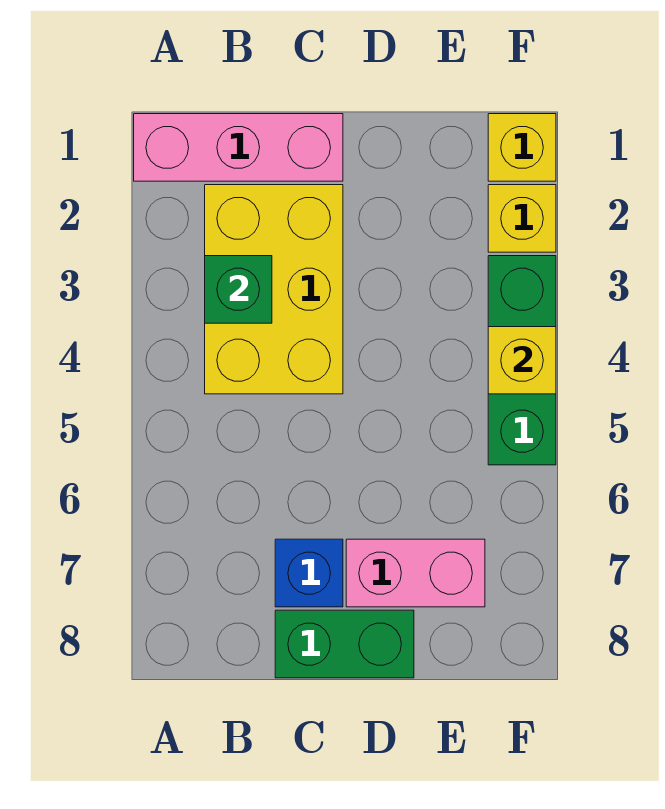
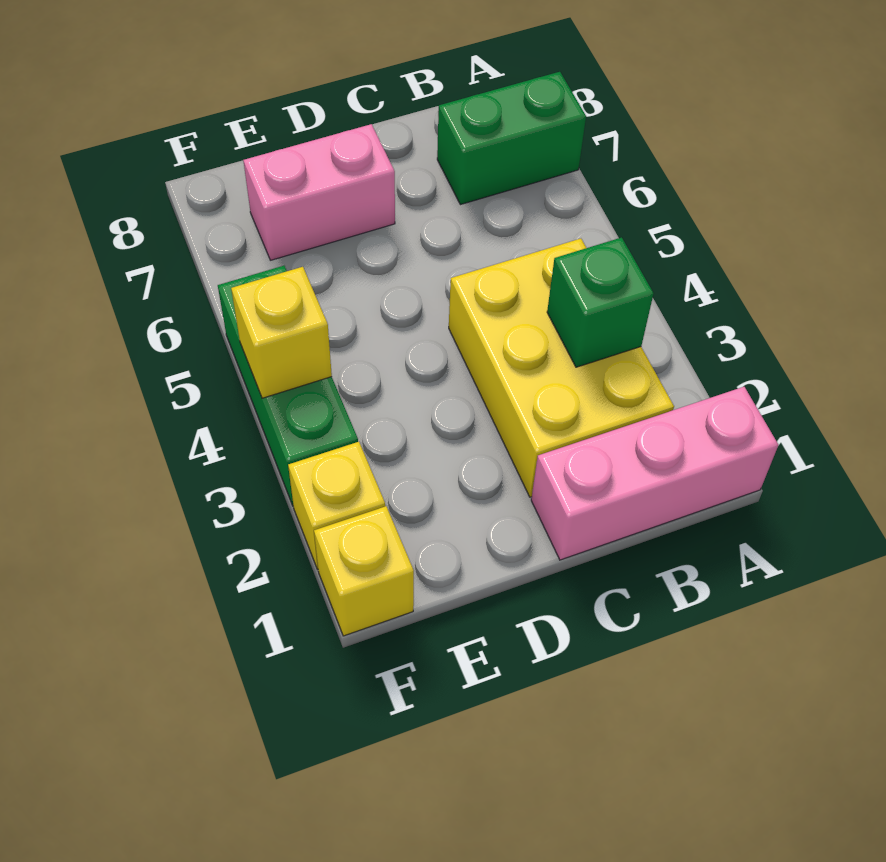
blue 1x1 brick [275,539,343,607] -> none
green 1x2 brick [275,610,414,678] -> green 1x2 brick moved to [437,72,586,205]

